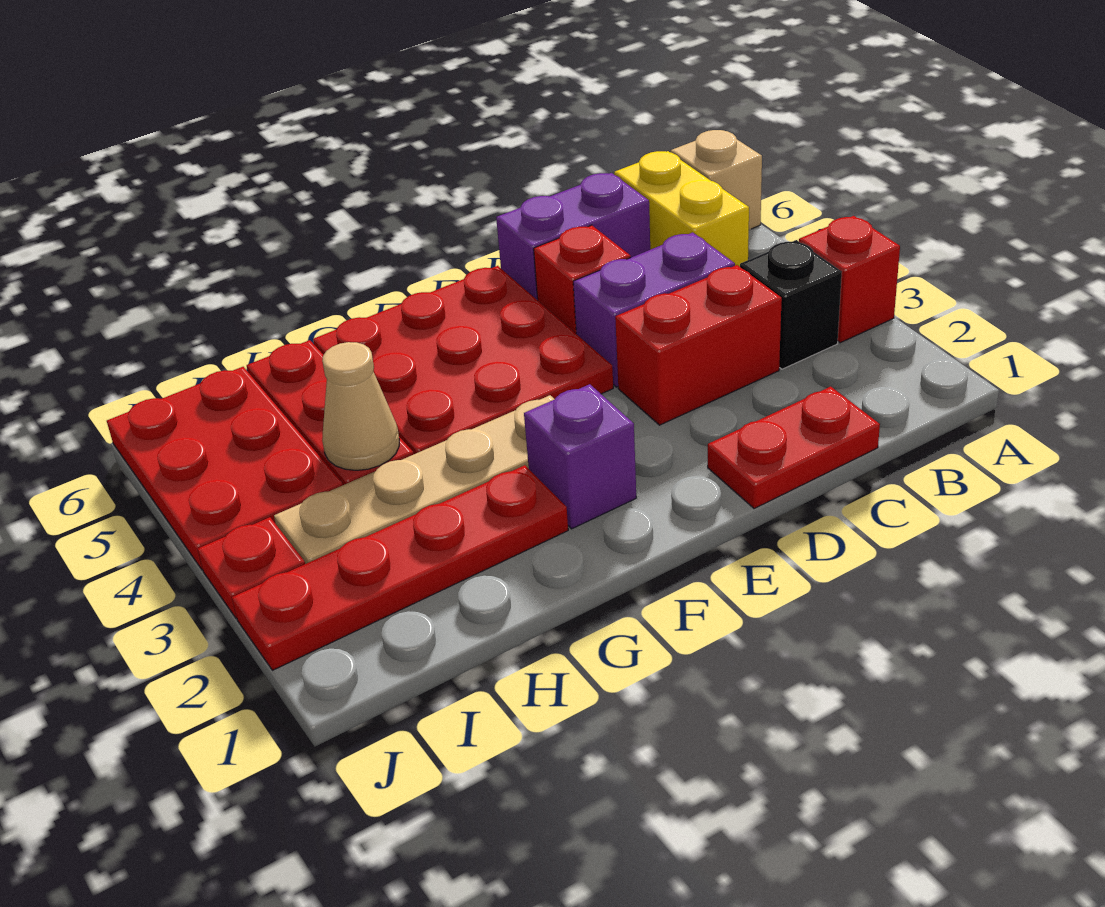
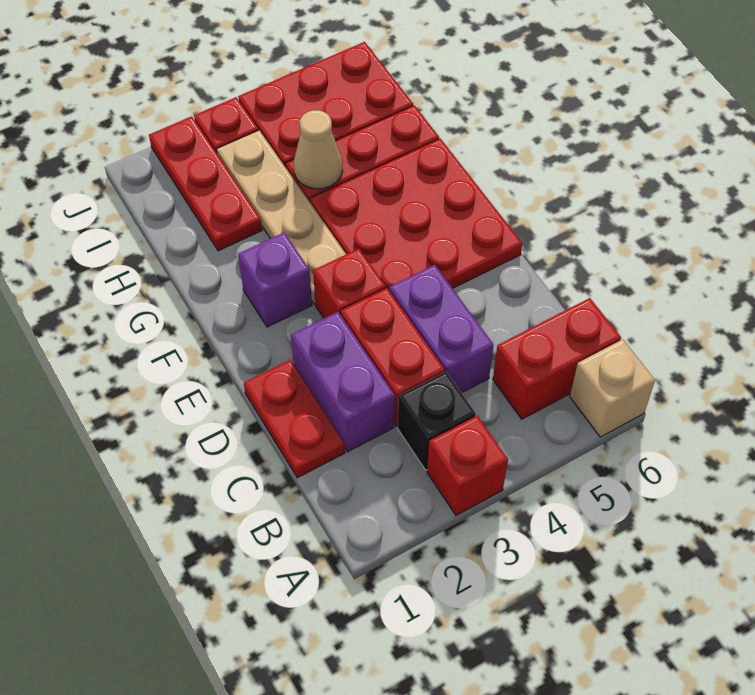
yellow 1x2 brick [614,151,749,267] -> red 1x2 brick [493,298,621,419]
purple 1x2 brick [496,173,650,300] -> purple 1x2 brick moved to [291,312,395,452]
red 1x1 brick [534,225,631,333] -> red 1x1 brick moved to [313,249,386,318]
red 1x4 plate [232,465,568,670] -> red 1x3 plate [149,116,262,251]

